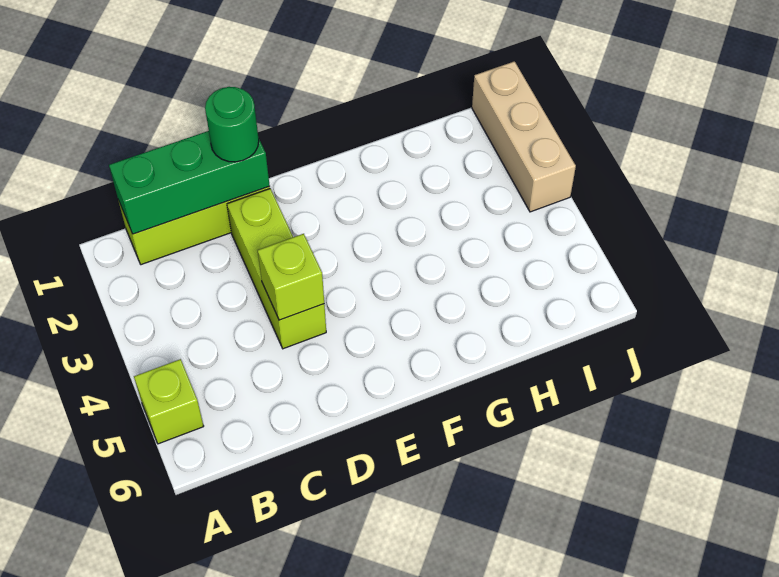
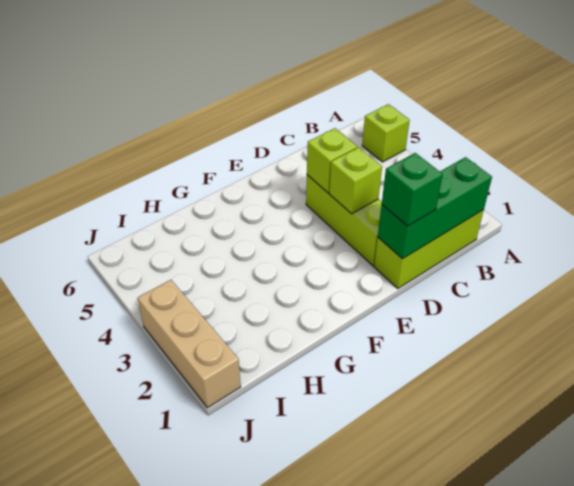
green 1x1 round brick [205,87,259,162] -> green 1x1 brick [382,153,443,226]
none -> lime 1x1 brick [329,147,382,214]

